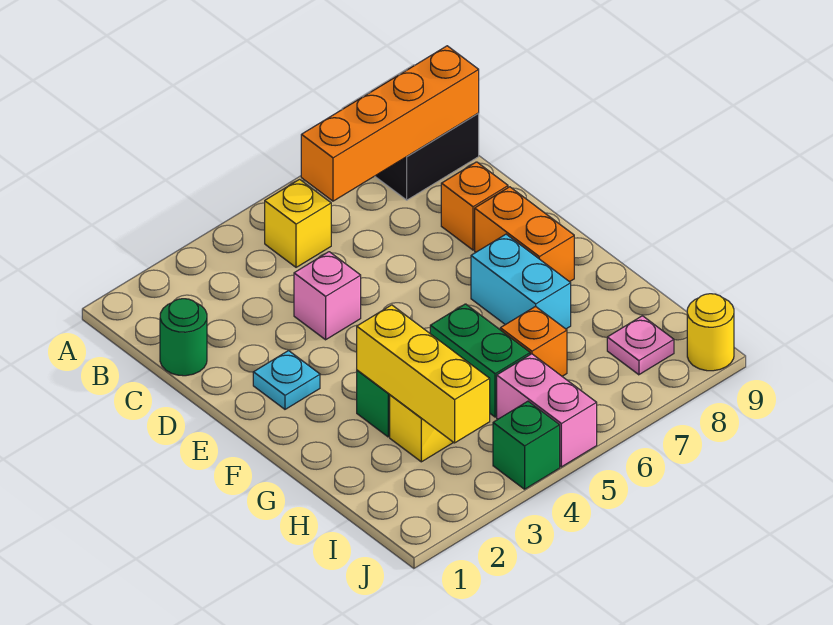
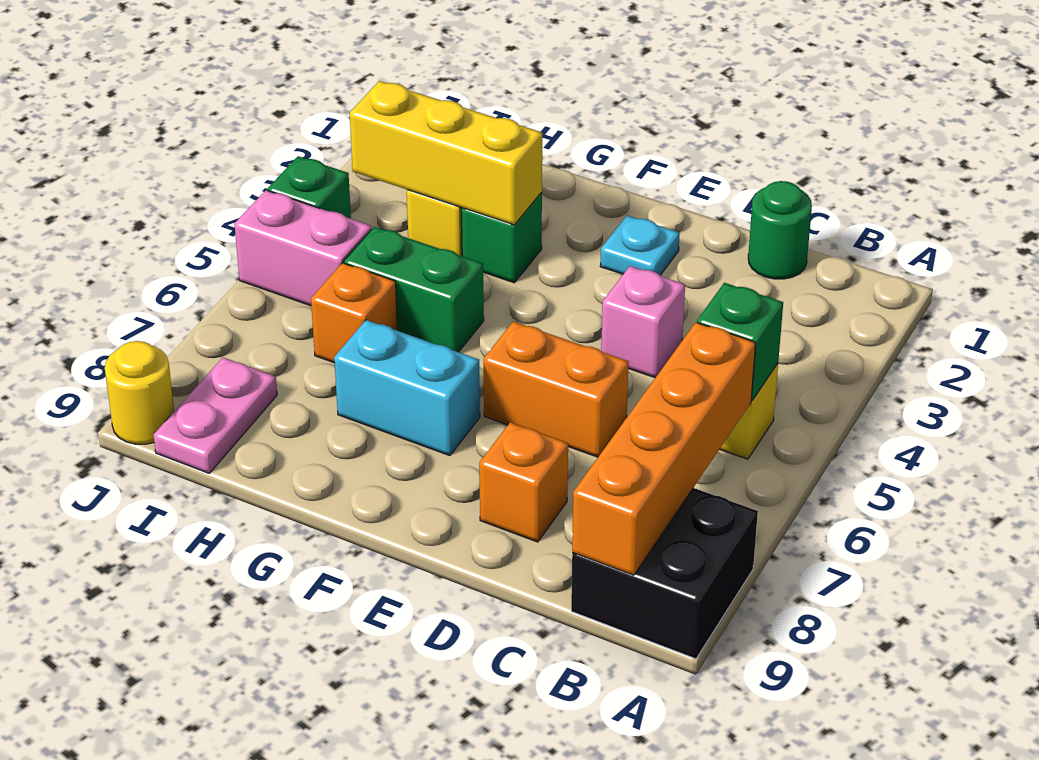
none -> green 1x1 brick [697,283,783,400]
orange 1x2 brick [475,187,574,282] -> orange 1x2 brick moved to [484,322,629,457]
pink 1x1 plate [607,316,674,375] -> pink 1x2 plate [154,357,277,473]

